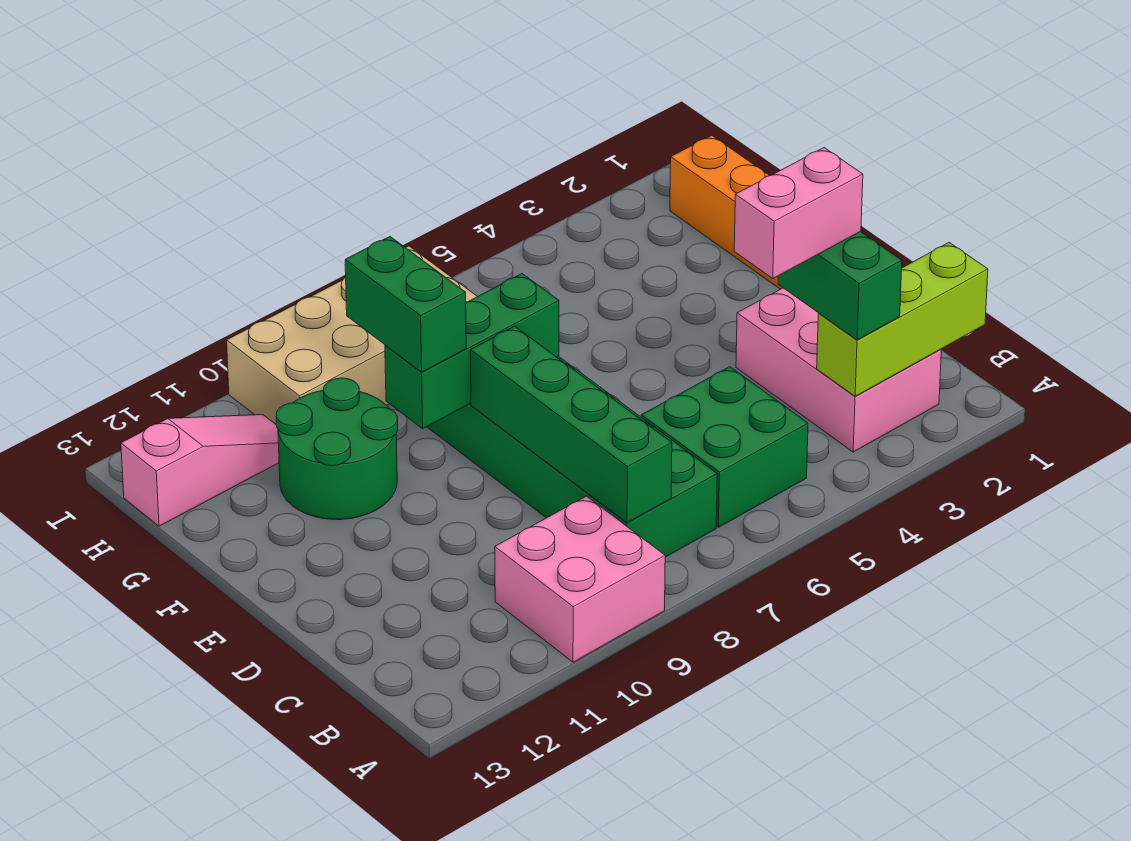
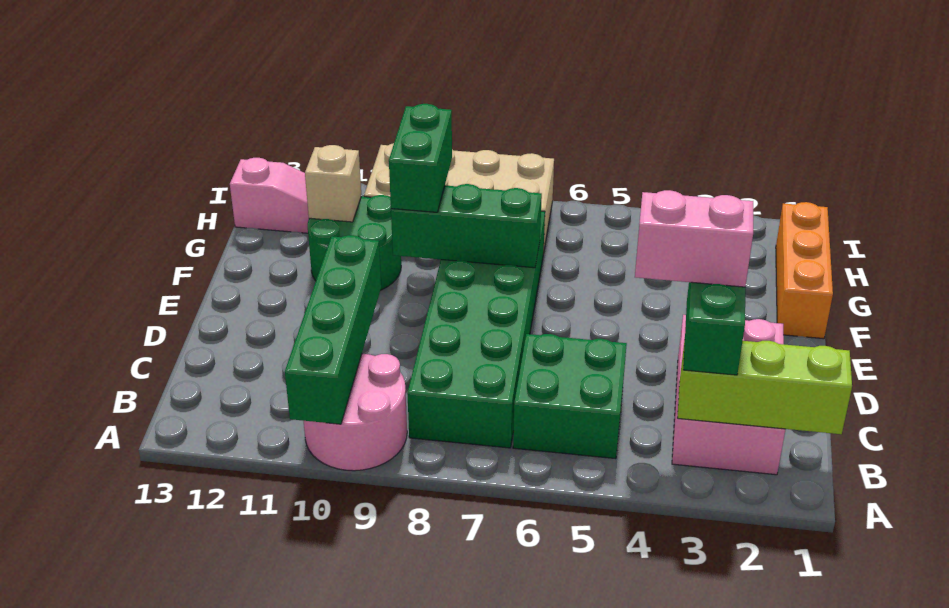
pink 2x2 brick [495,496,665,662] -> pink 2x2 round brick [304,354,407,471]
green 1x4 brick [470,326,672,523] -> green 1x4 brick moved to [285,235,381,424]
none -> tan 1x1 brick [305,145,361,222]

